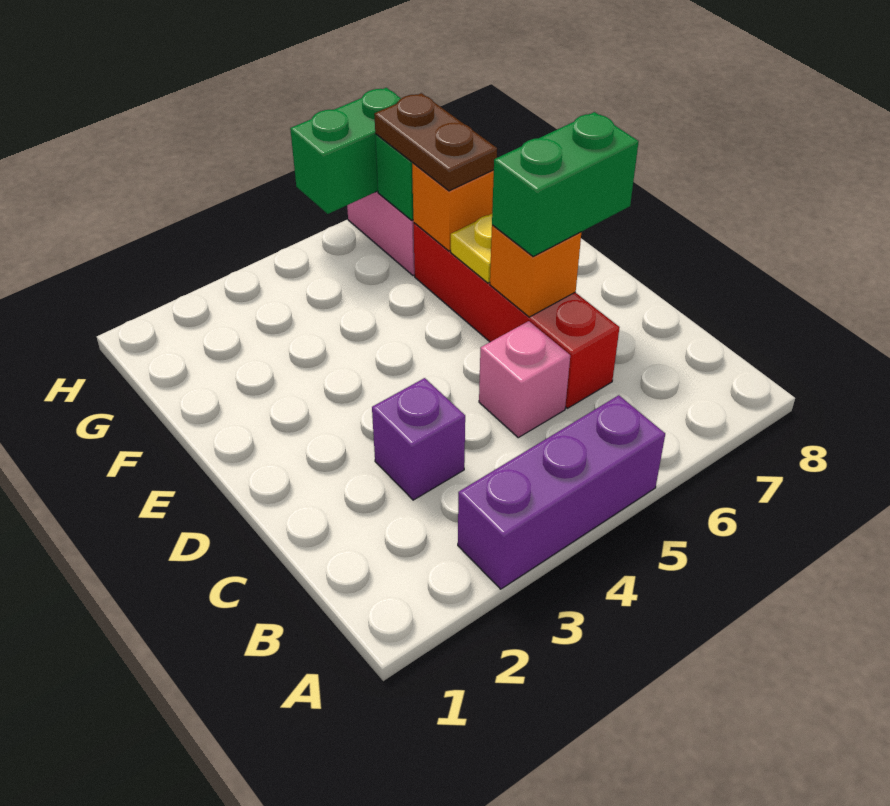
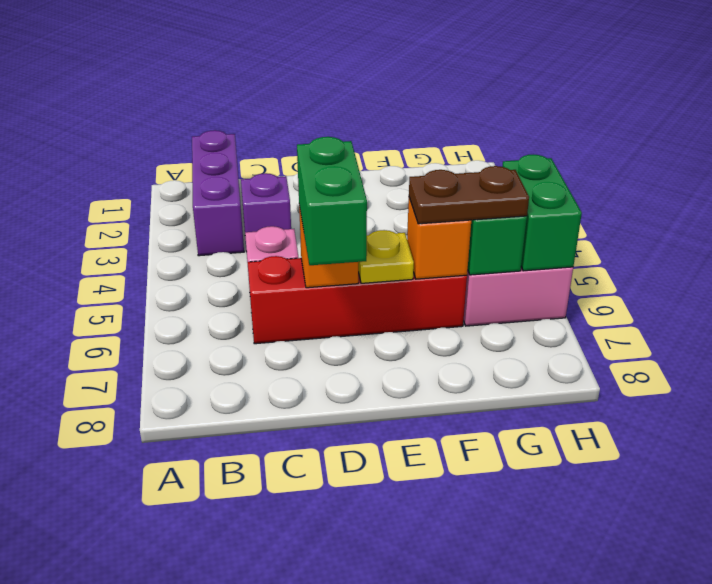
purple 1x3 brick [458,395,665,589] -> purple 1x3 brick moved to [192,130,244,256]

